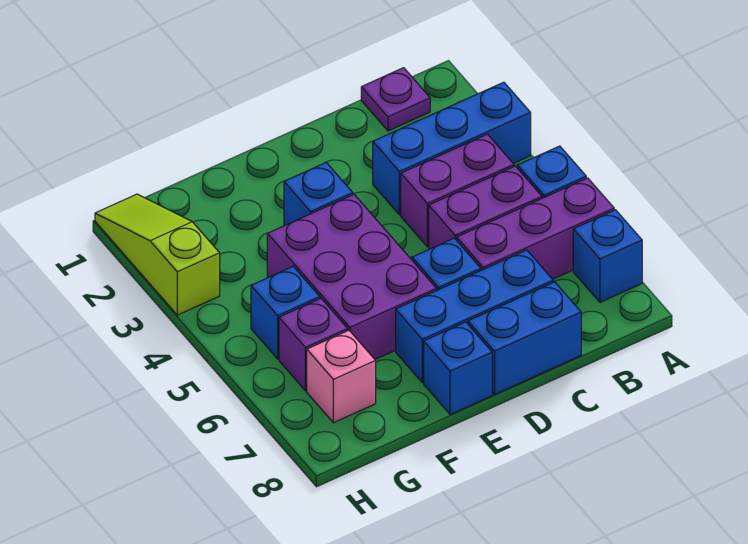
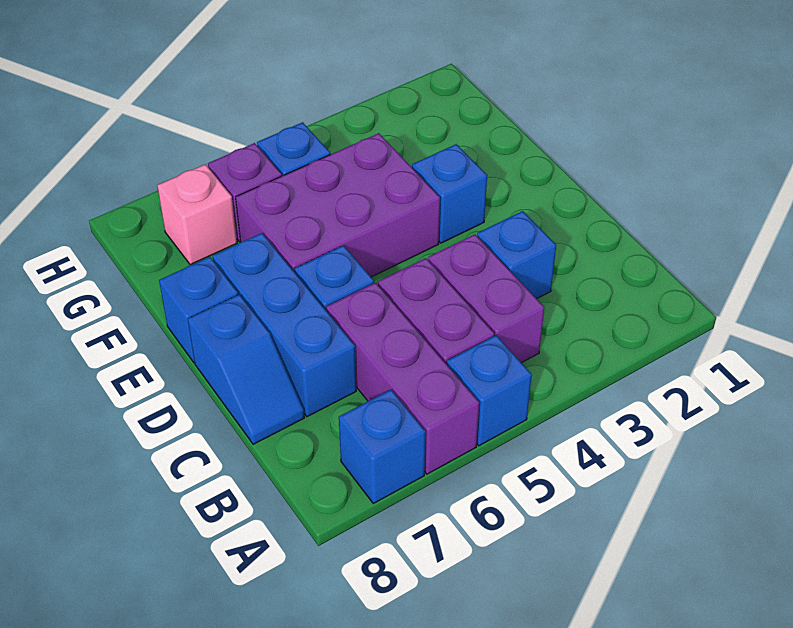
blue 1x3 brick [373,82,531,215] -> blue 1x1 brick [477,211,556,299]
purple 1x1 plate [361,68,430,131] -> none
blue 1x2 brick [468,282,581,394] -> blue 1x2 slope [188,295,304,444]
lime 1x3 slope [95,194,220,315] -> none

